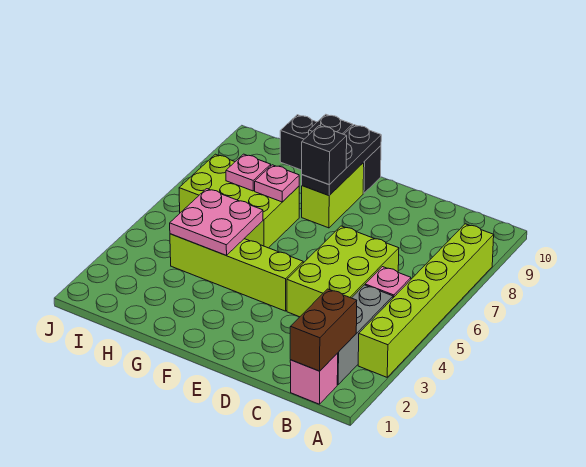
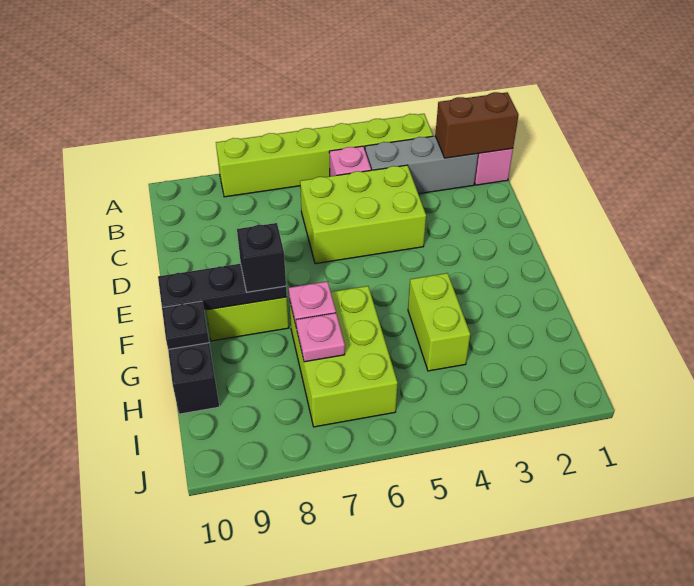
lime 1x4 brick [170,234,303,311] -> lime 1x2 brick [408,273,470,371]
pink 2x2 plate [170,189,263,255] -> none

